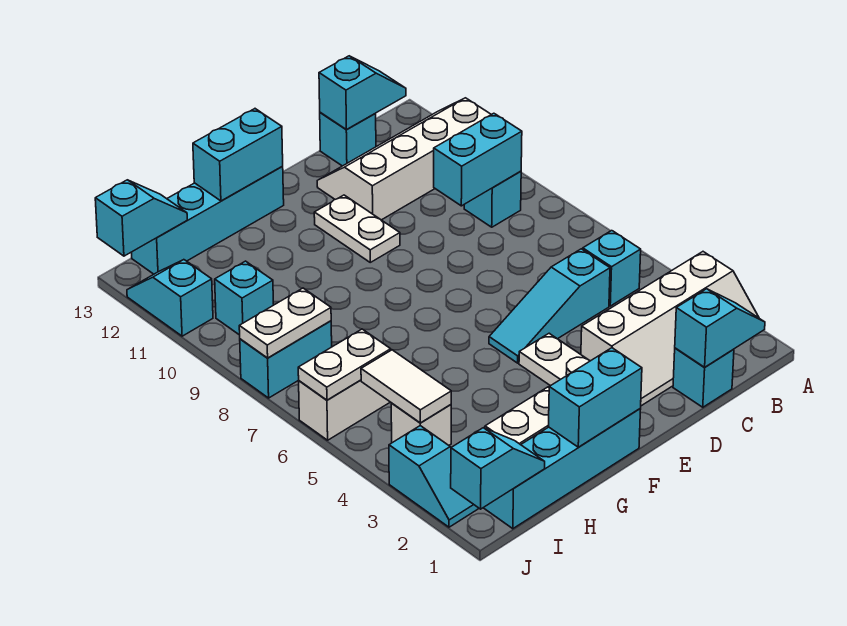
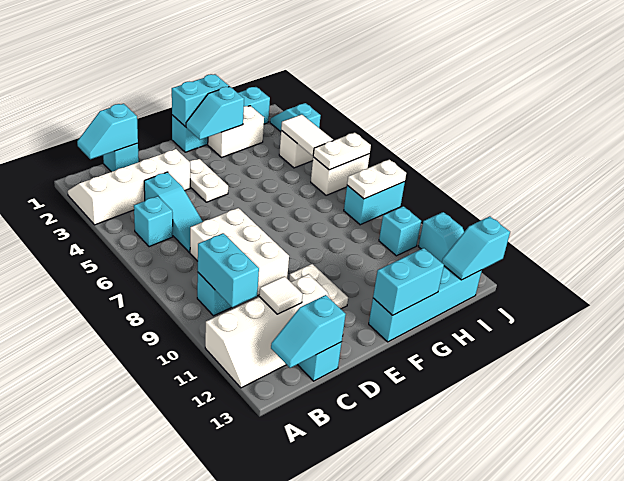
cyan 1x2 brick [434,113,522,206] -> cyan 1x2 brick turned to [198,233,259,308]
cyan 1x3 slope [489,249,610,363] -> cyan 1x3 slope turned to [144,172,203,253]
none -> white 2x3 brick [190,208,289,296]
none -> white 1x1 tile [259,276,303,314]
cyan 1x2 slope [451,428,545,509] -> cyan 1x2 slope moved to [186,87,244,140]

